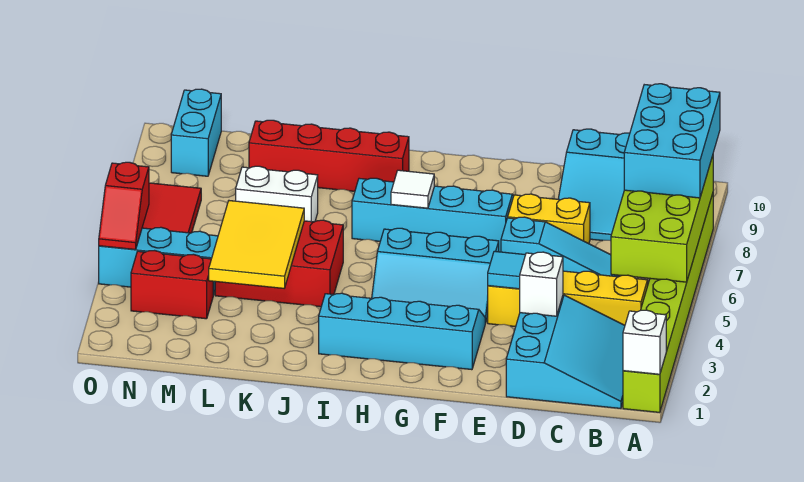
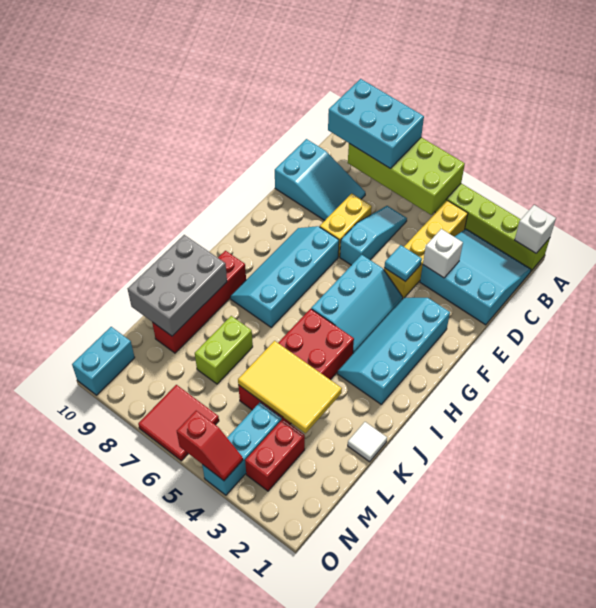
white 1x1 tile [391,170,434,208] -> white 1x1 tile moved to [348,422,387,462]
red 2x3 brick [215,220,343,307] -> red 2x4 brick [238,309,354,424]
none -> grey 2x3 brick [127,235,227,336]
white 1x2 brick [236,166,318,222] -> lime 1x2 brick [195,316,253,384]
cyan 1x2 brick [171,89,221,176] -> cyan 1x2 brick turned to [72,327,135,395]

